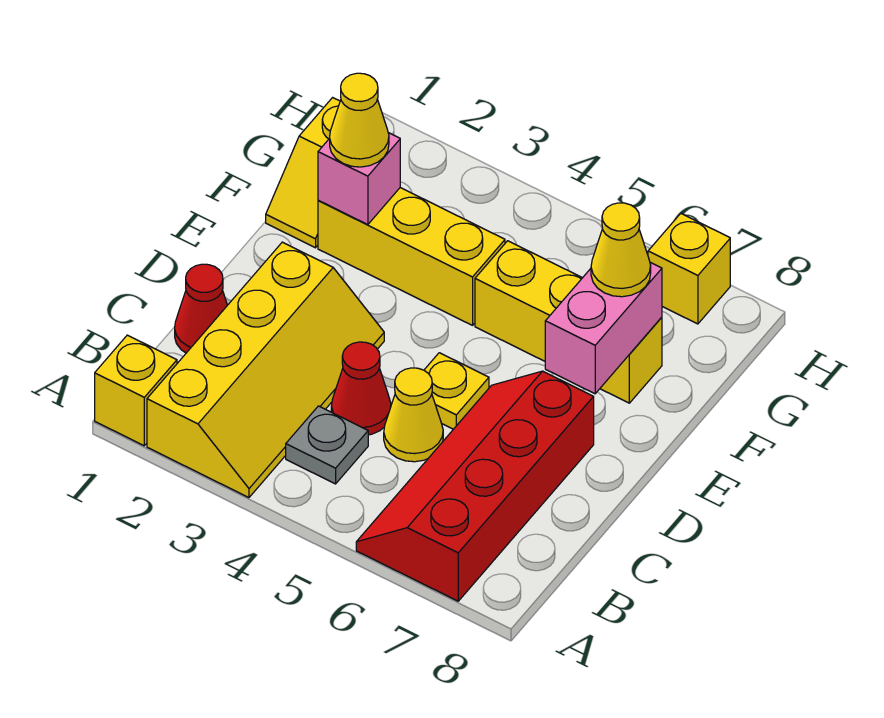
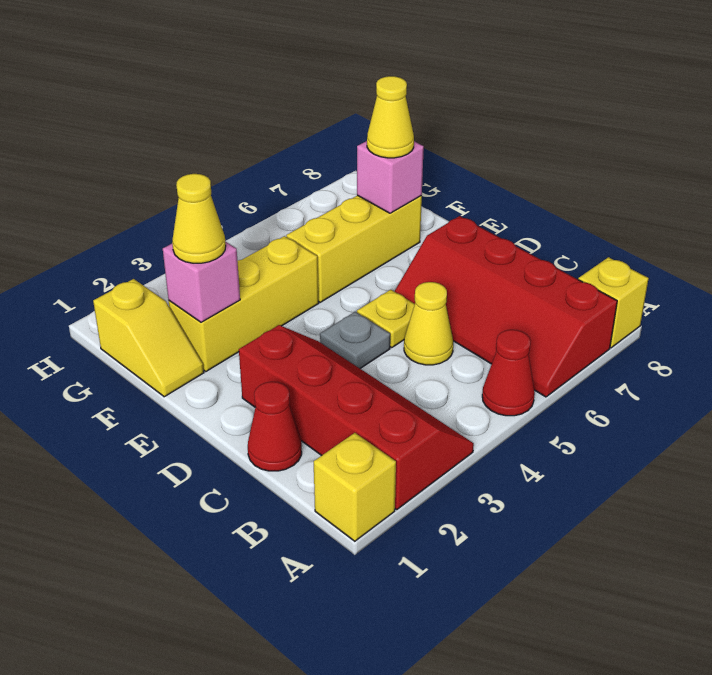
yellow 2x4 slope [147,242,384,498] -> red 2x4 slope [239,325,474,509]
grey 1x1 plate [286,406,368,484] -> grey 1x1 plate moved to [320,312,390,368]
red 1x1 cone [331,342,391,435] -> red 1x1 cone moved to [482,330,535,416]
pink 1x2 brick [545,262,662,394] -> pink 1x1 brick [357,141,424,213]
yellow 1x1 brick [648,214,730,324] -> yellow 1x1 brick moved to [578,257,649,348]

